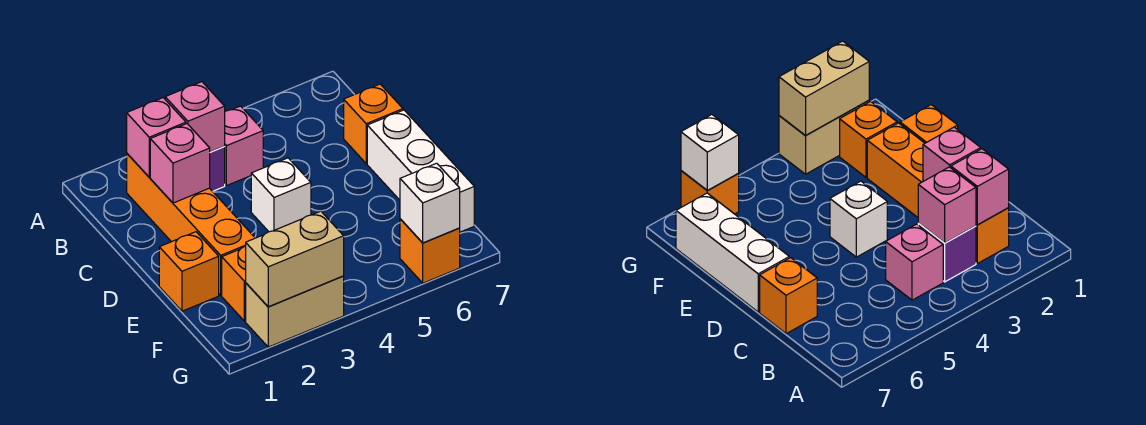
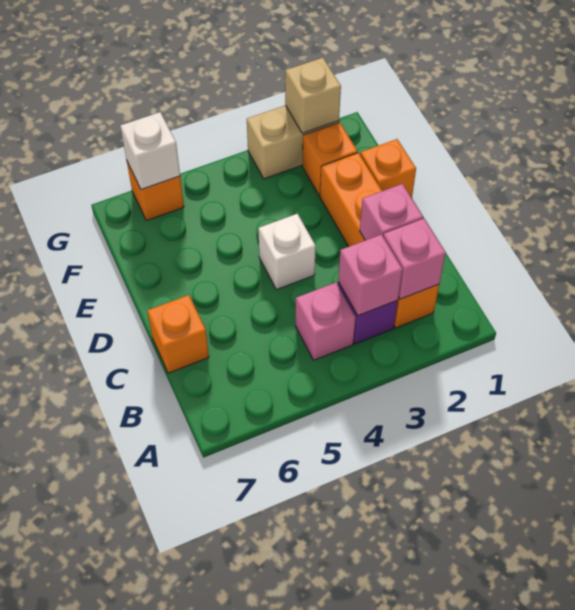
white 1x3 brick [367,110,474,232] -> none
tan 1x2 brick [246,211,344,307] -> tan 1x1 brick [285,58,341,133]

